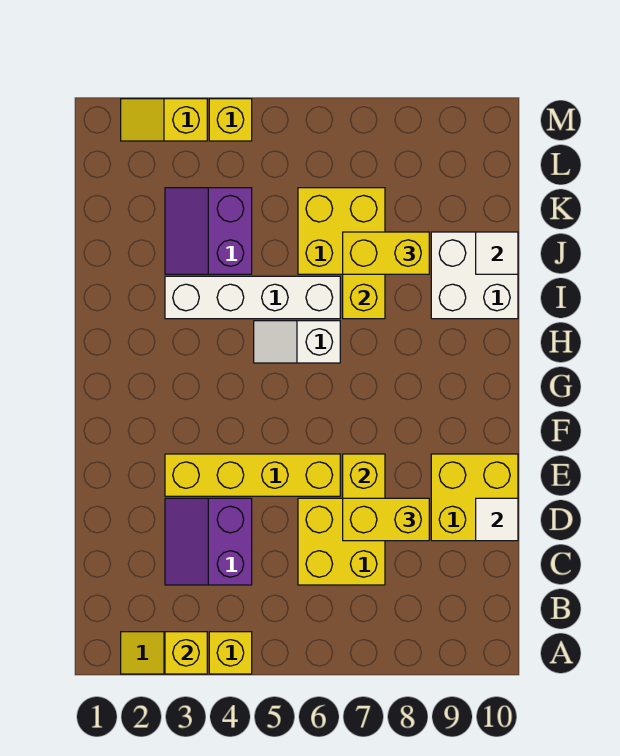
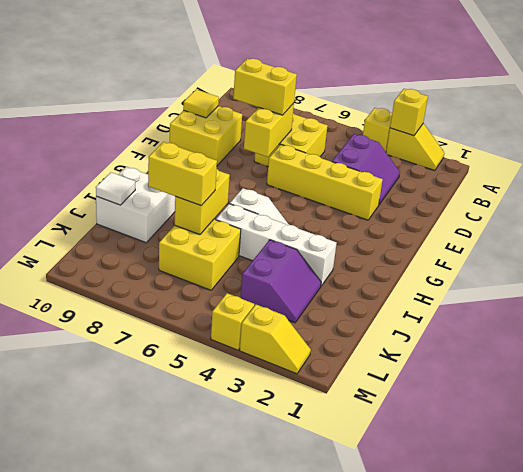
white 1x1 tile [476,498,518,541] -> yellow 1x1 tile [183,89,219,118]

